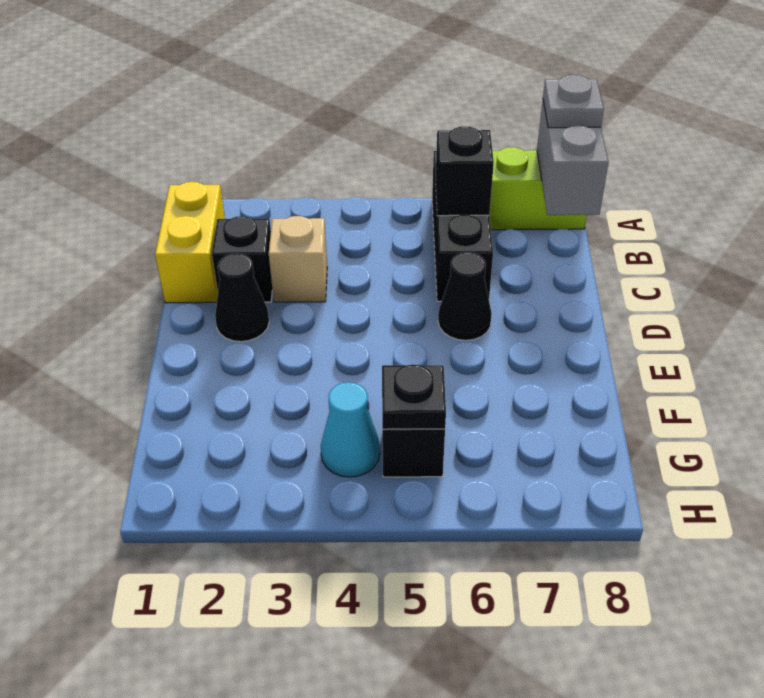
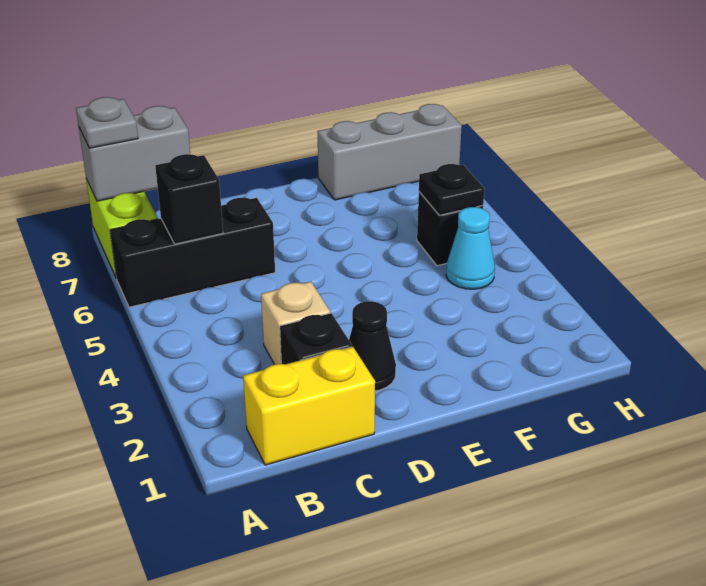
black 1x1 cone [438,252,492,340] -> none
none -> grey 1x3 brick [318,104,462,200]

